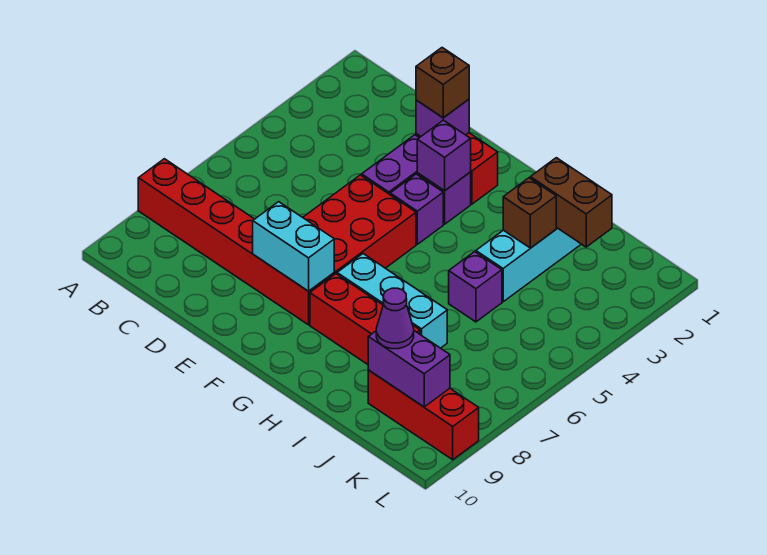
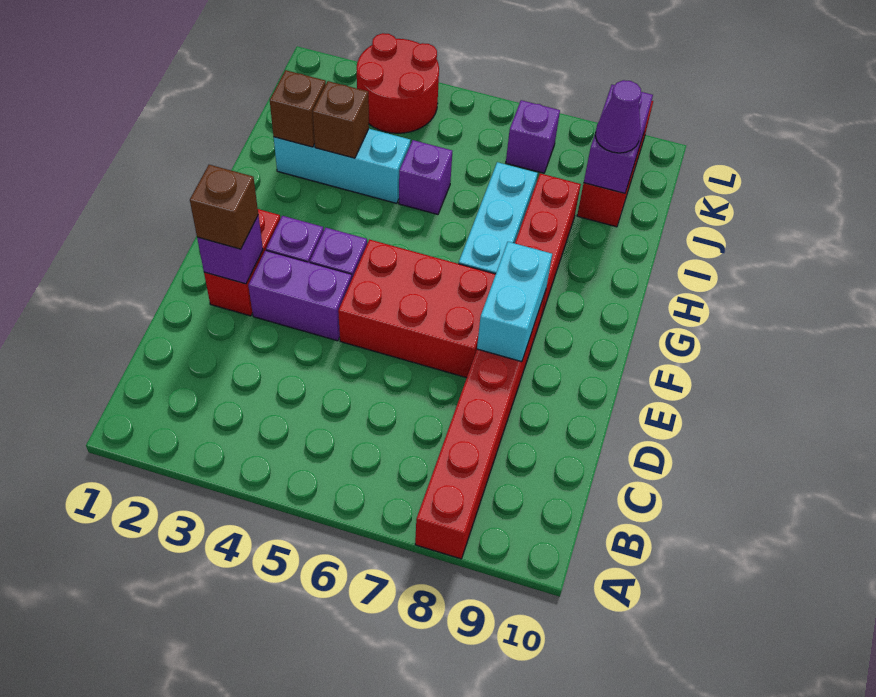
purple 1x1 brick [417,120,471,191] -> purple 1x1 brick moved to [506,100,560,173]
brown 1x2 brick [530,158,612,247] -> brown 1x1 brick [270,70,326,147]
none -> red 2x2 round brick [357,33,439,133]

